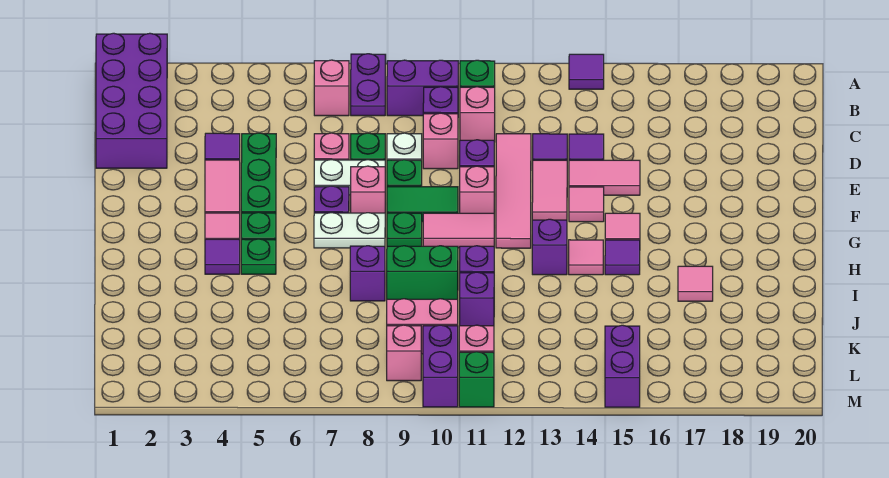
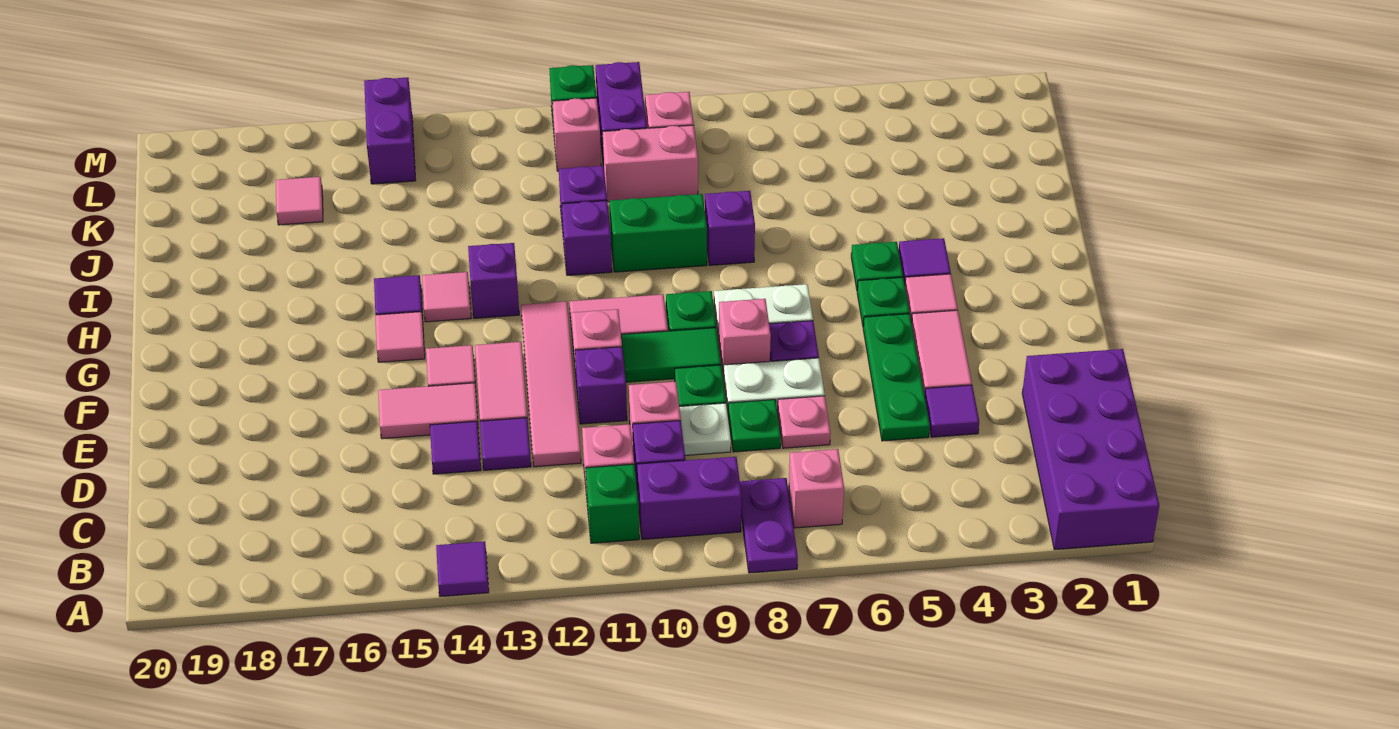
pink 1x1 tile [678,266,713,301] -> pink 1x1 tile moved to [276,177,323,225]

